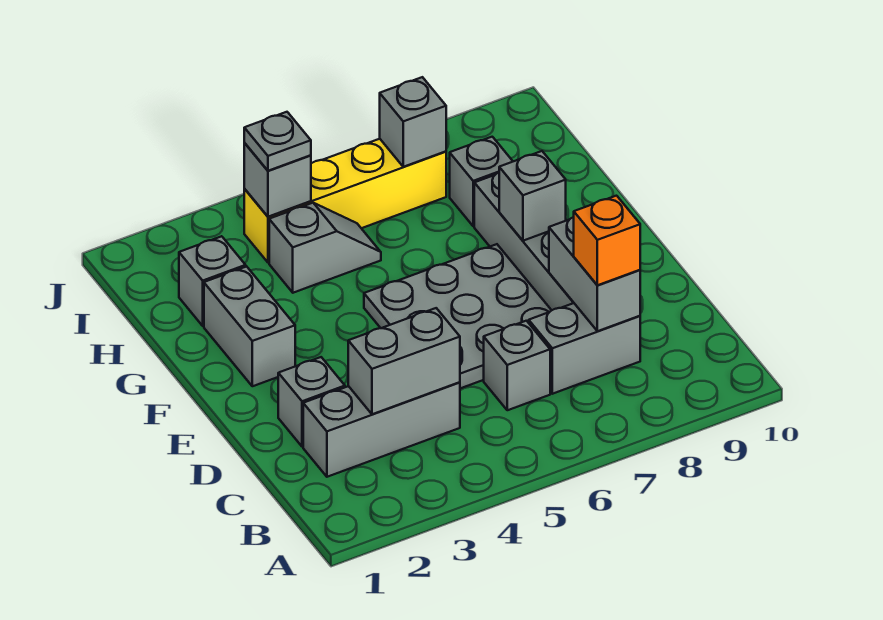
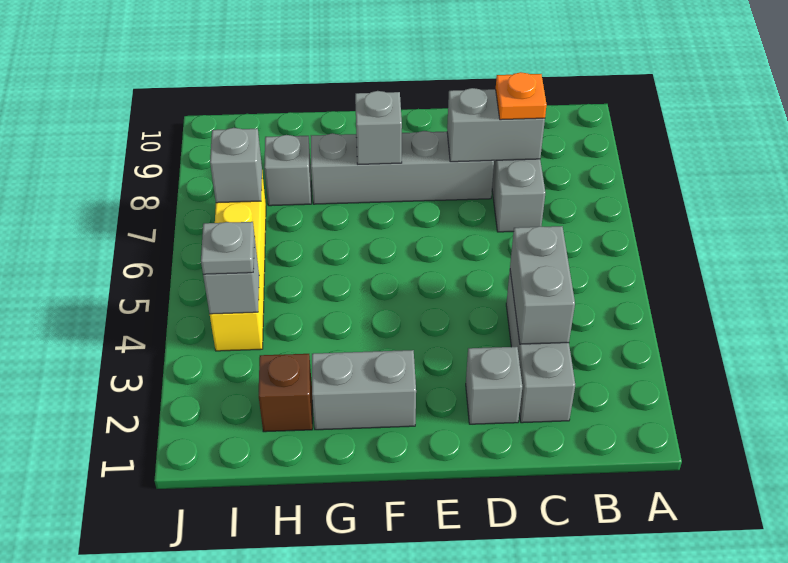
grey 1x1 brick [484,321,550,410] -> none
orange 1x1 brick [574,196,640,285] -> orange 1x1 plate [496,72,547,120]
grey 3x3 plate [364,244,552,388] -> none
grey 1x1 brick [179,236,246,326] -> brown 1x1 brick [259,354,312,432]
grey 1x2 slope [269,203,381,293] -> none

